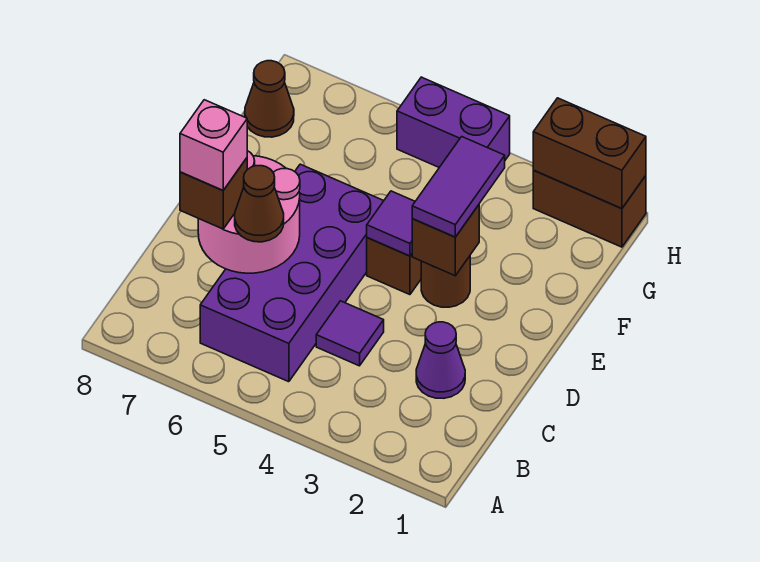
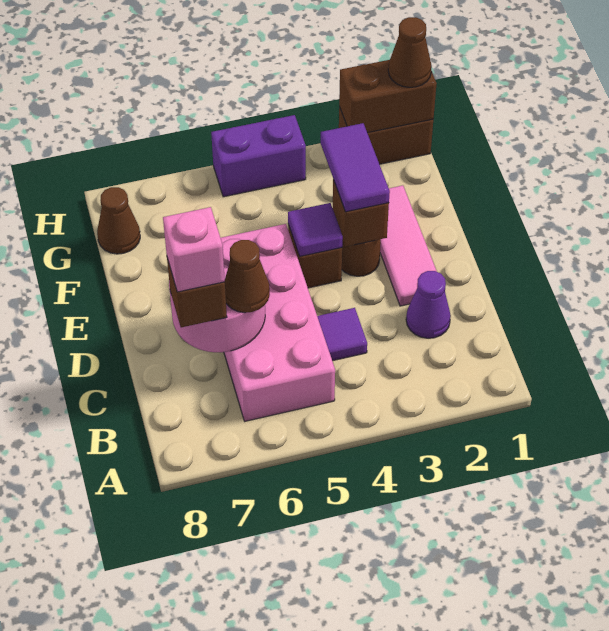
purple 2x4 brick [200,164,383,382] -> pink 2x4 brick [221,224,335,421]
none -> pink 1x3 tile [380,185,437,306]
none -> brown 1x1 cone [388,17,432,87]

